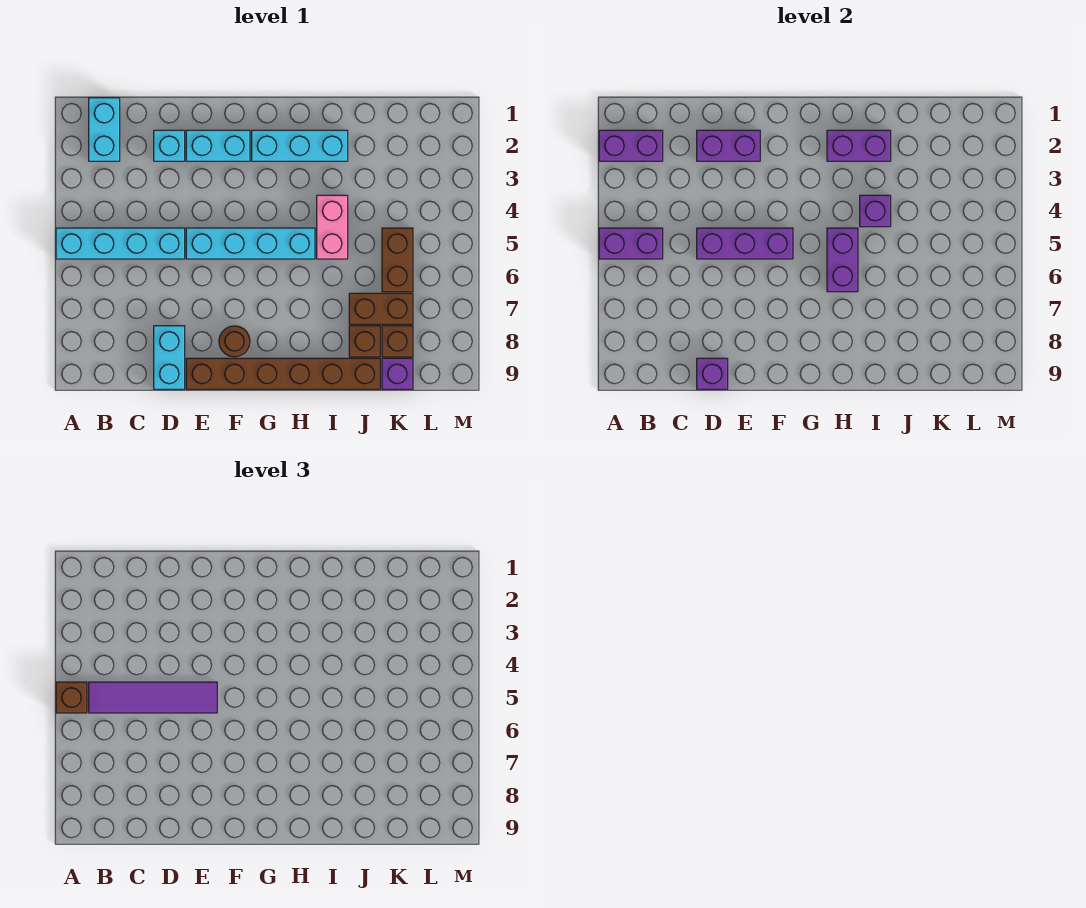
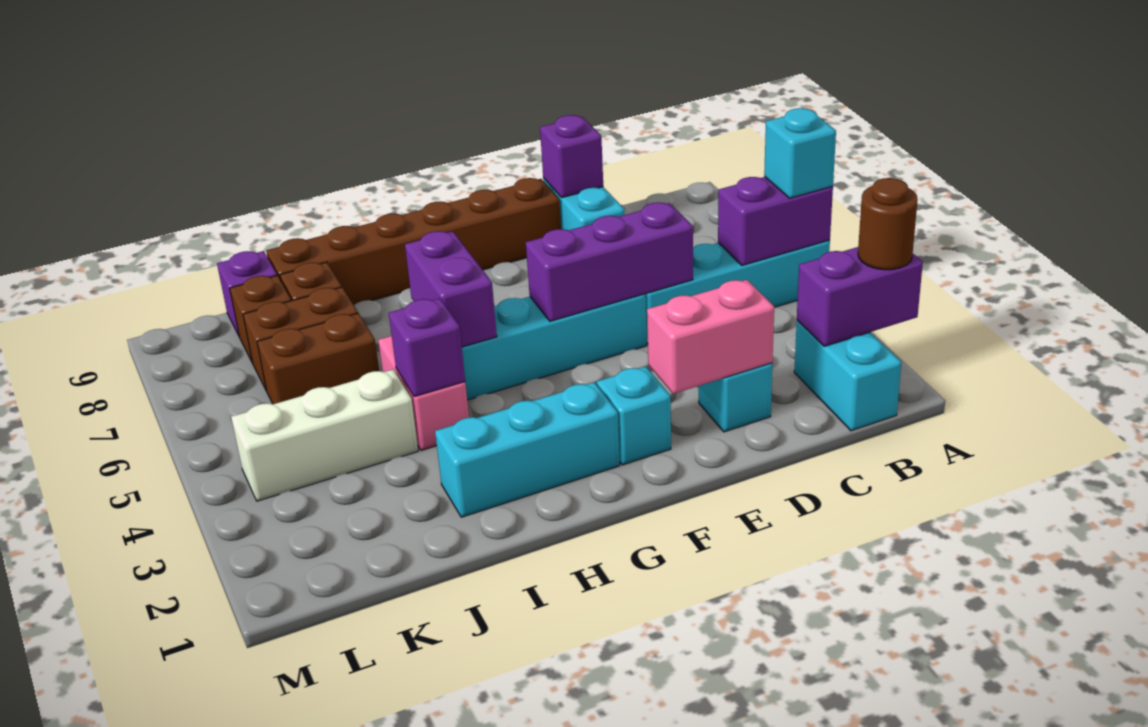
brown 1x1 brick [56,682,87,713] -> cyan 1x1 brick [764,108,836,198]
purple 1x4 tile [89,682,217,713] -> none
purple 1x2 brick [697,130,760,161] -> pink 1x2 brick [647,280,774,394]
cyan 1x2 brick [186,130,250,161] -> cyan 1x1 brick [597,366,671,465]
brown 1x1 round brick [219,326,250,357] -> brown 1x1 round brick moved to [858,178,918,270]
purple 1x2 brick [827,130,891,161] -> none
none -> white 1x3 brick [231,369,418,501]
brown 1x2 brick [382,228,413,292] -> brown 1x2 brick turned to [257,313,379,404]

